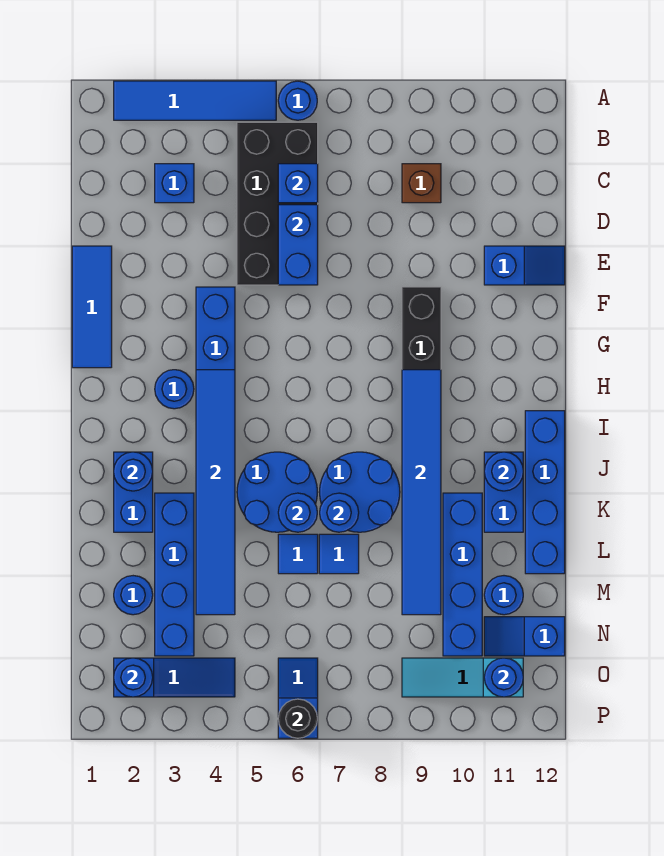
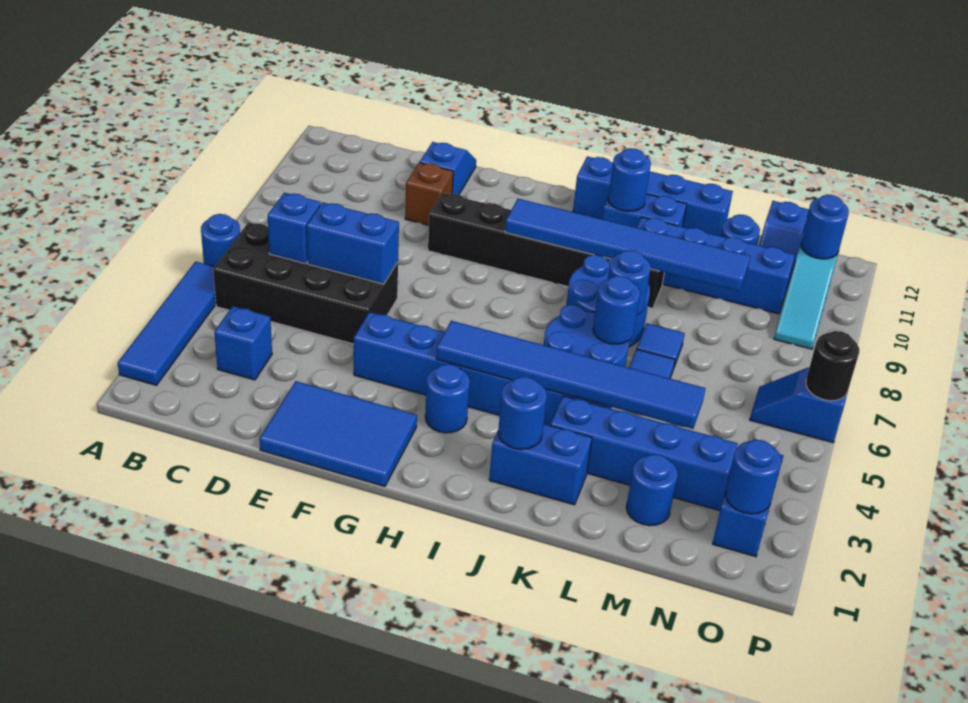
brown 1x1 brick [402,164,441,203] -> brown 1x1 brick moved to [405,163,453,225]
blue 1x3 tile [72,246,112,368] -> blue 2x3 tile [259,381,417,486]

